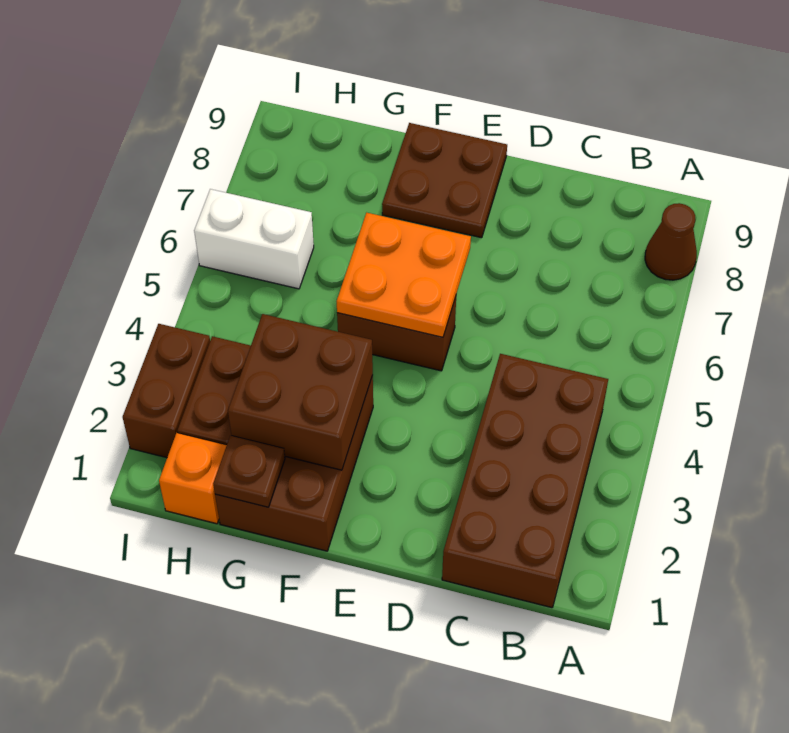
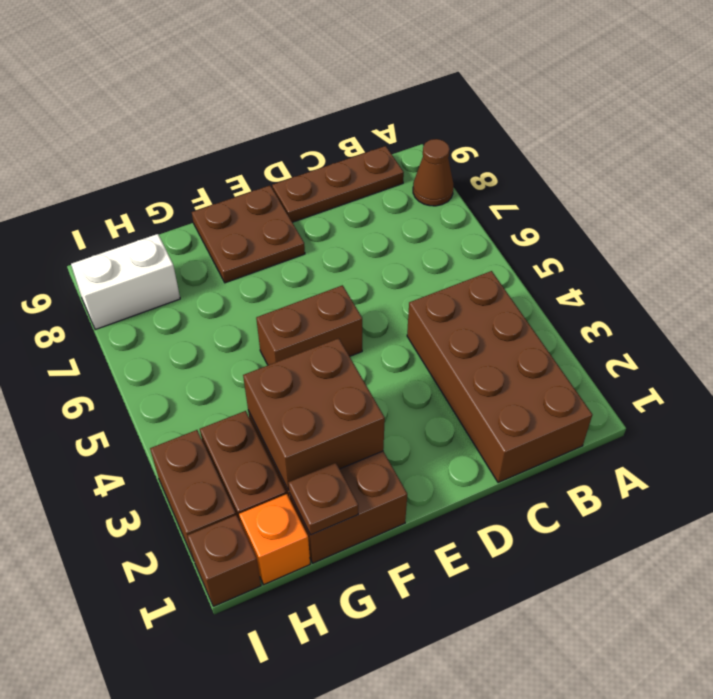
none -> brown 1x3 plate [272,146,404,222]
orange 2x2 plate [337,213,471,337] -> none
white 1x2 brick [194,189,314,289] -> white 1x2 brick moved to [71,234,180,330]
none -> brown 1x1 brick [187,515,261,606]

